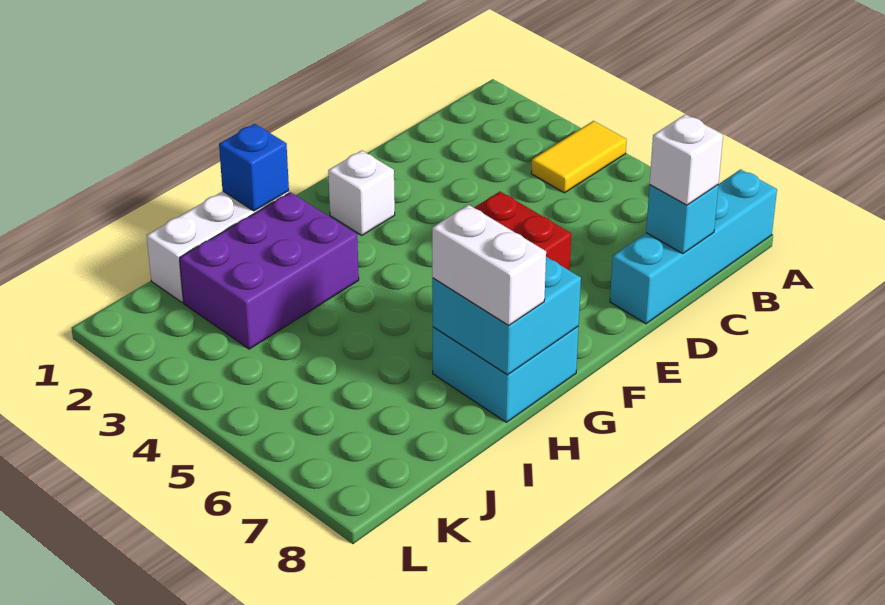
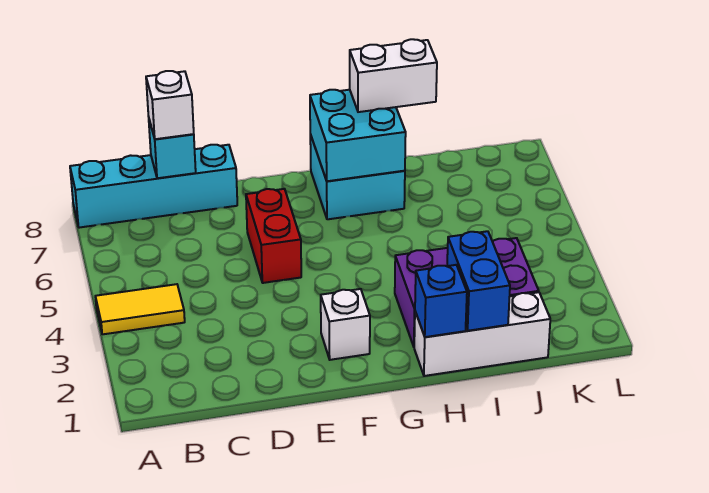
white 1x2 brick [432,205,546,325] -> white 1x2 brick turned to [350,39,437,112]
none -> blue 1x2 brick [447,231,510,331]

